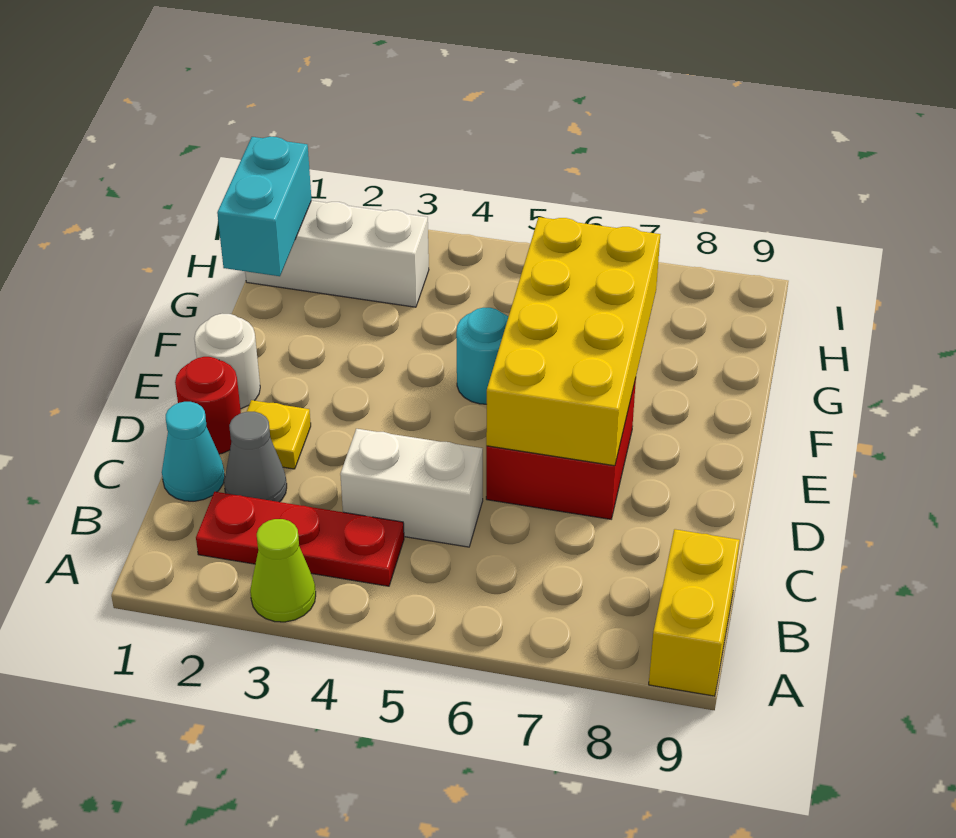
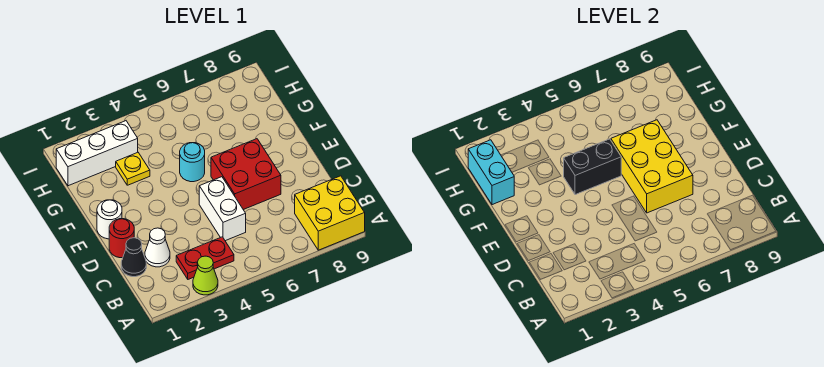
yellow 1x2 brick [649,529,740,696] -> yellow 2x2 brick [295,176,365,250]
red 1x3 plate [196,492,404,586] -> red 1x2 plate [176,237,234,279]
cyan 1x1 cone [162,402,225,501] -> black 1x1 cone [121,238,146,277]
grey 1x1 cone [224,412,287,502] -> white 1x1 cone [145,228,170,267]
white 1x2 brick [340,429,483,547] -> white 1x2 brick turned to [199,177,246,241]
yellow 1x1 plate [247,400,311,469] -> yellow 1x1 plate moved to [116,153,150,185]
yellow 2x4 brick [486,217,660,466] -> yellow 2x3 brick [611,120,693,213]
none -> black 1x2 brick [564,139,621,195]

